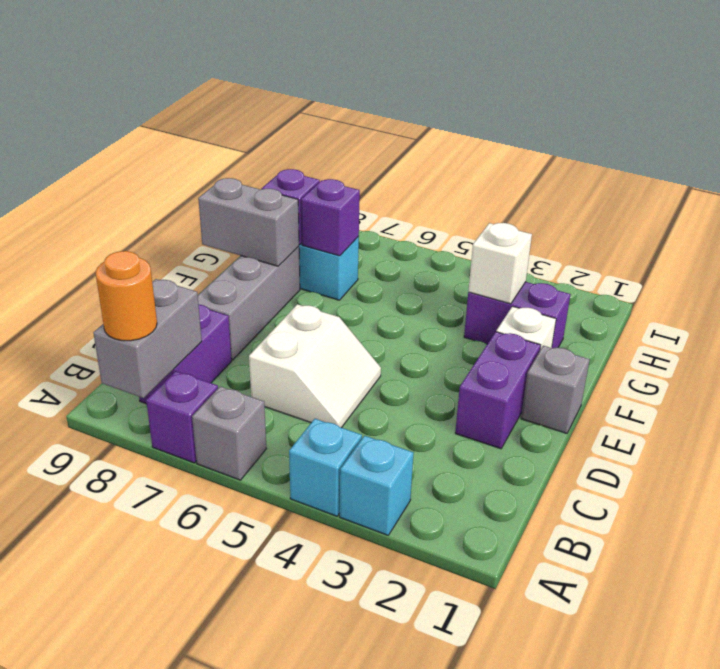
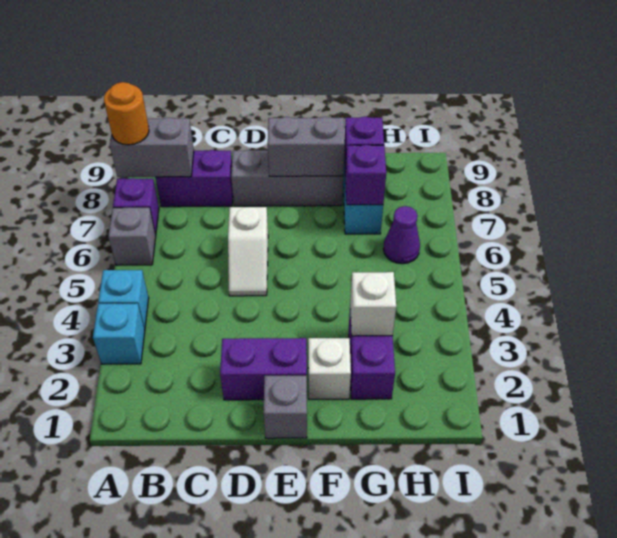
white 2x2 slope [249,304,381,428] -> white 1x2 slope [228,207,268,296]
grey 1x2 brick [198,178,299,266] -> grey 1x2 brick turned to [268,117,345,176]
none -> purple 1x1 cone [383,206,420,264]

